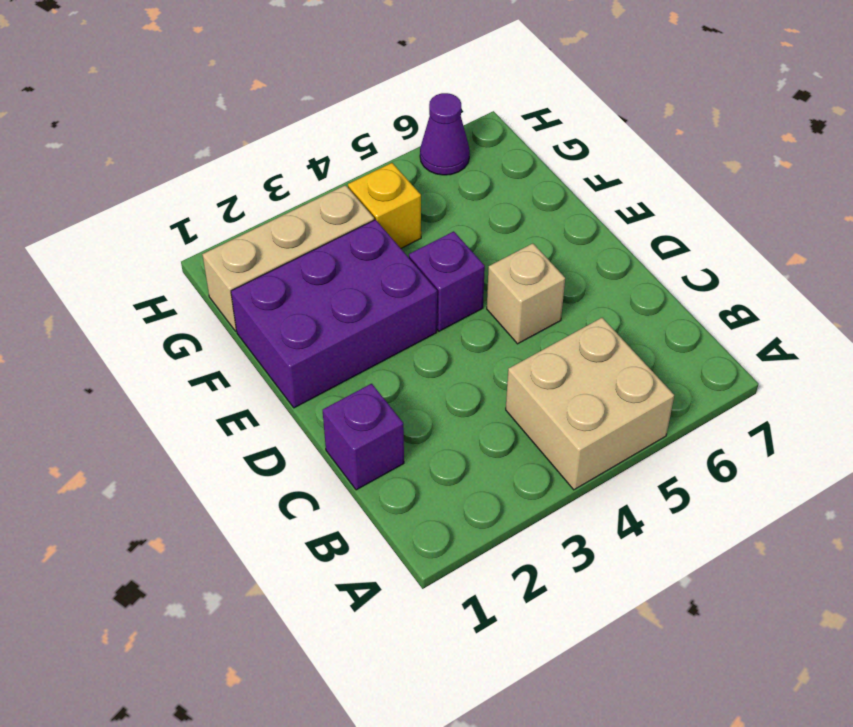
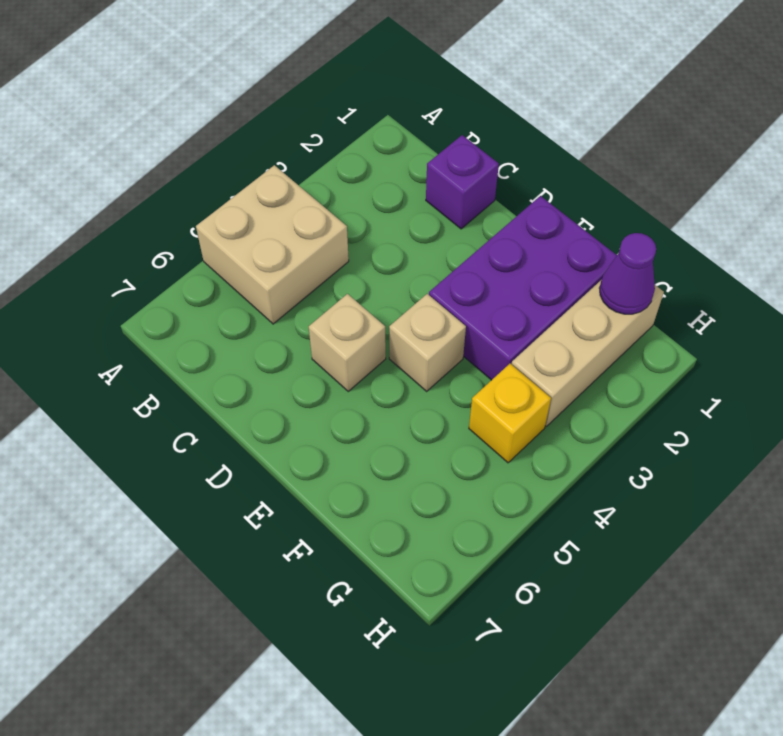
purple 1x1 brick [409,231,485,331] -> tan 1x1 brick [389,294,466,391]
purple 1x1 cone [420,93,470,175] -> purple 1x1 cone moved to [599,233,656,314]

